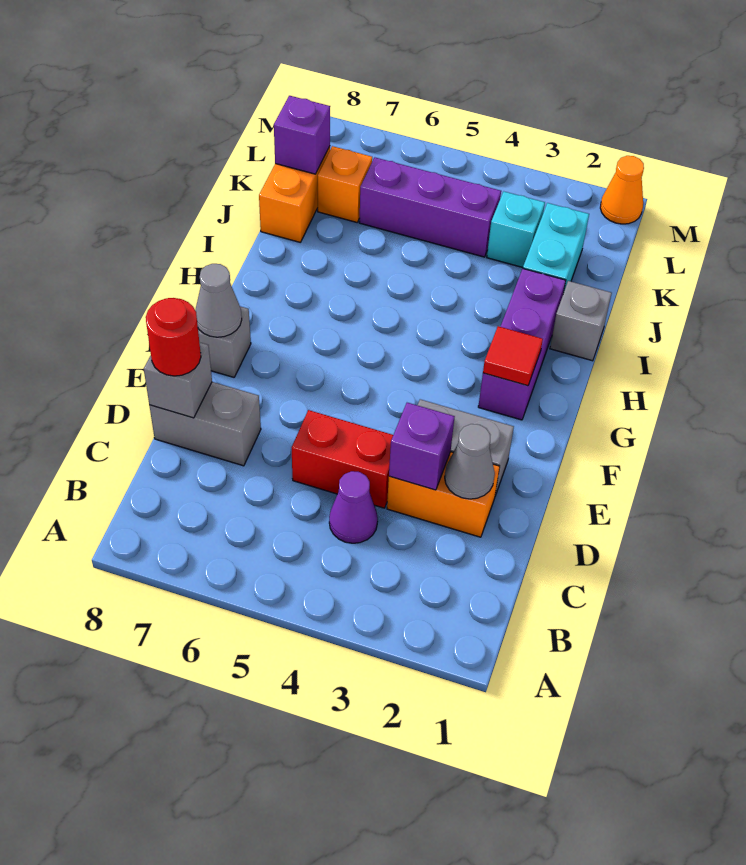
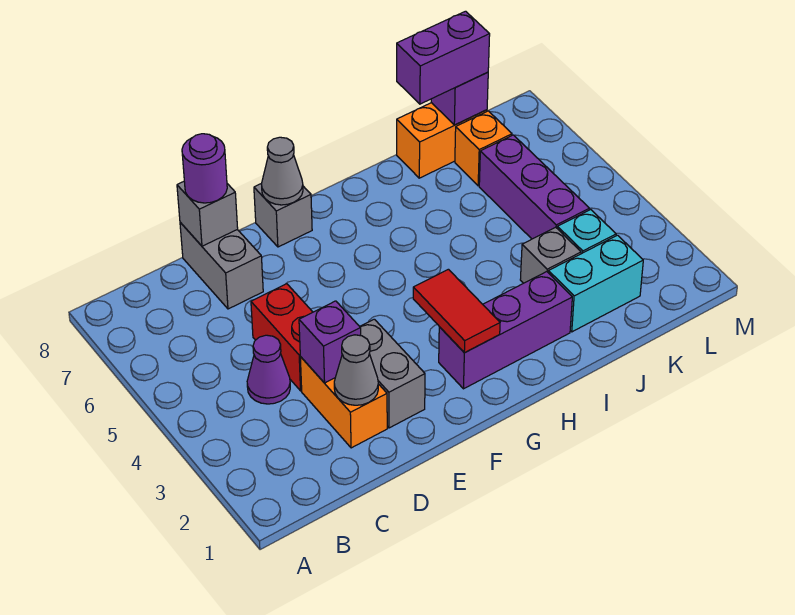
red 1x1 round brick [146,298,201,376] -> purple 1x1 round brick [182,134,227,203]
red 1x1 tile [483,326,543,386] -> red 1x2 tile [413,269,500,353]
grey 1x1 brick [550,281,612,361] -> grey 1x1 brick moved to [520,227,581,283]
none -> purple 1x2 brick [397,11,490,104]
orange 1x1 cone [600,156,644,224] -> none

